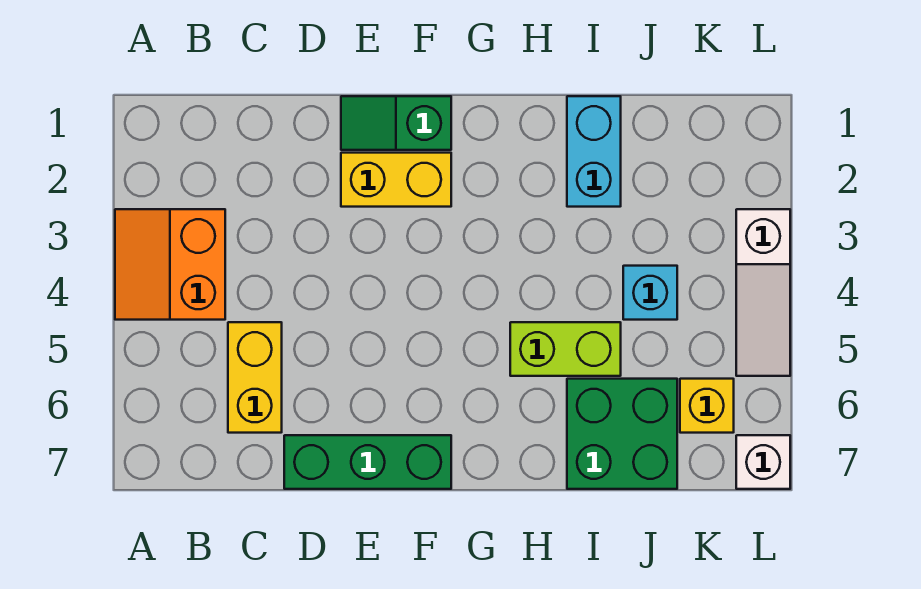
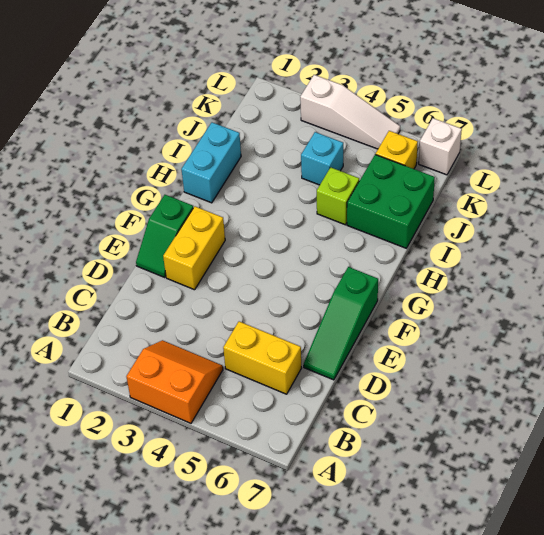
orange 2x2 slope [115,209,225,320] -> orange 2x2 slope turned to [126,340,223,423]
green 1x3 brick [284,435,451,489] -> green 1x3 slope [304,267,378,380]
lime 1x2 brick [510,322,621,376] -> lime 1x1 brick [317,167,359,225]
cyan 1x2 brick [567,96,621,207] -> cyan 1x2 brick turned to [182,122,241,203]

